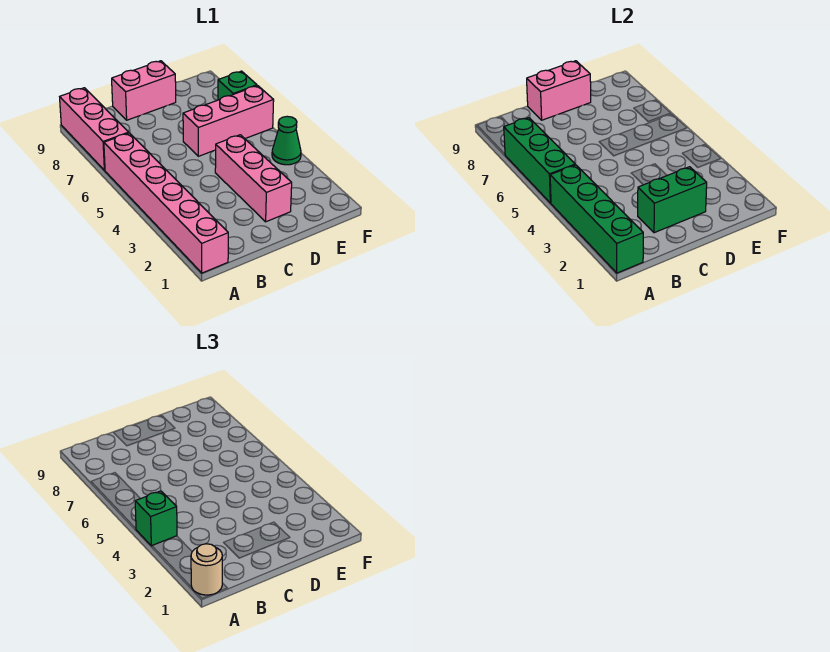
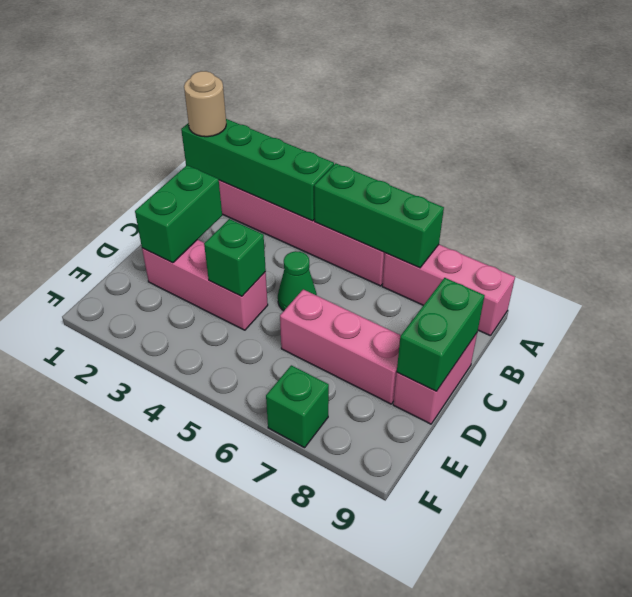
green 1x1 brick [135,491,177,546] -> green 1x1 brick moved to [204,219,266,296]
pink 1x2 brick [527,61,591,120] -> green 1x2 brick [397,278,485,391]
pink 1x3 brick [183,86,274,156] -> pink 1x3 brick turned to [280,289,401,404]
green 1x1 cone [272,116,301,165] -> green 1x1 cone moved to [278,251,317,311]

